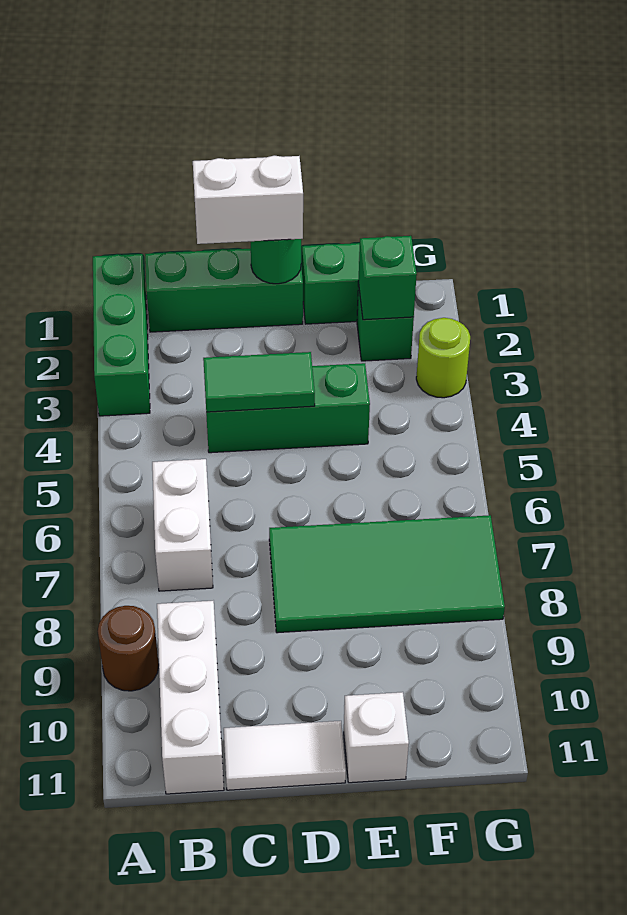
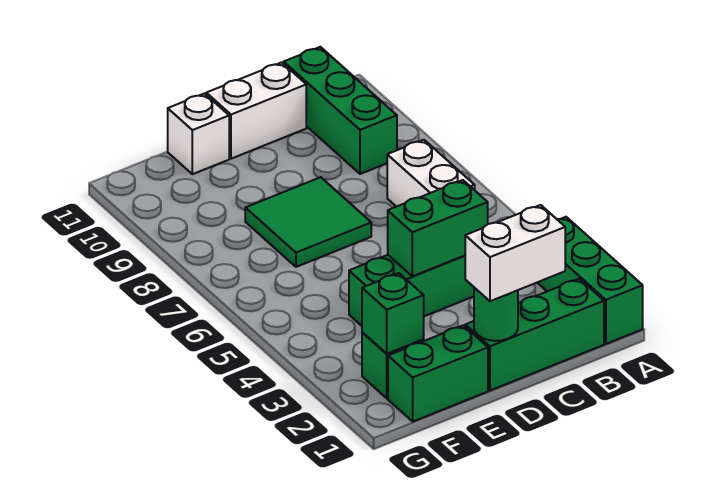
brown 1x1 round brick [98,606,159,691] -> none
white 1x3 brick [157,601,224,794] -> green 1x3 brick [284,47,397,174]
green 1x2 tile [203,352,315,412] -> green 1x2 brick [388,180,488,276]
white 1x2 tile [224,721,346,790] -> white 1x2 brick [206,62,306,159]
green 2x4 tile [269,515,505,633] -> green 2x2 tile [245,177,371,267]
lime 1x1 round brick [416,318,470,398] -> none

